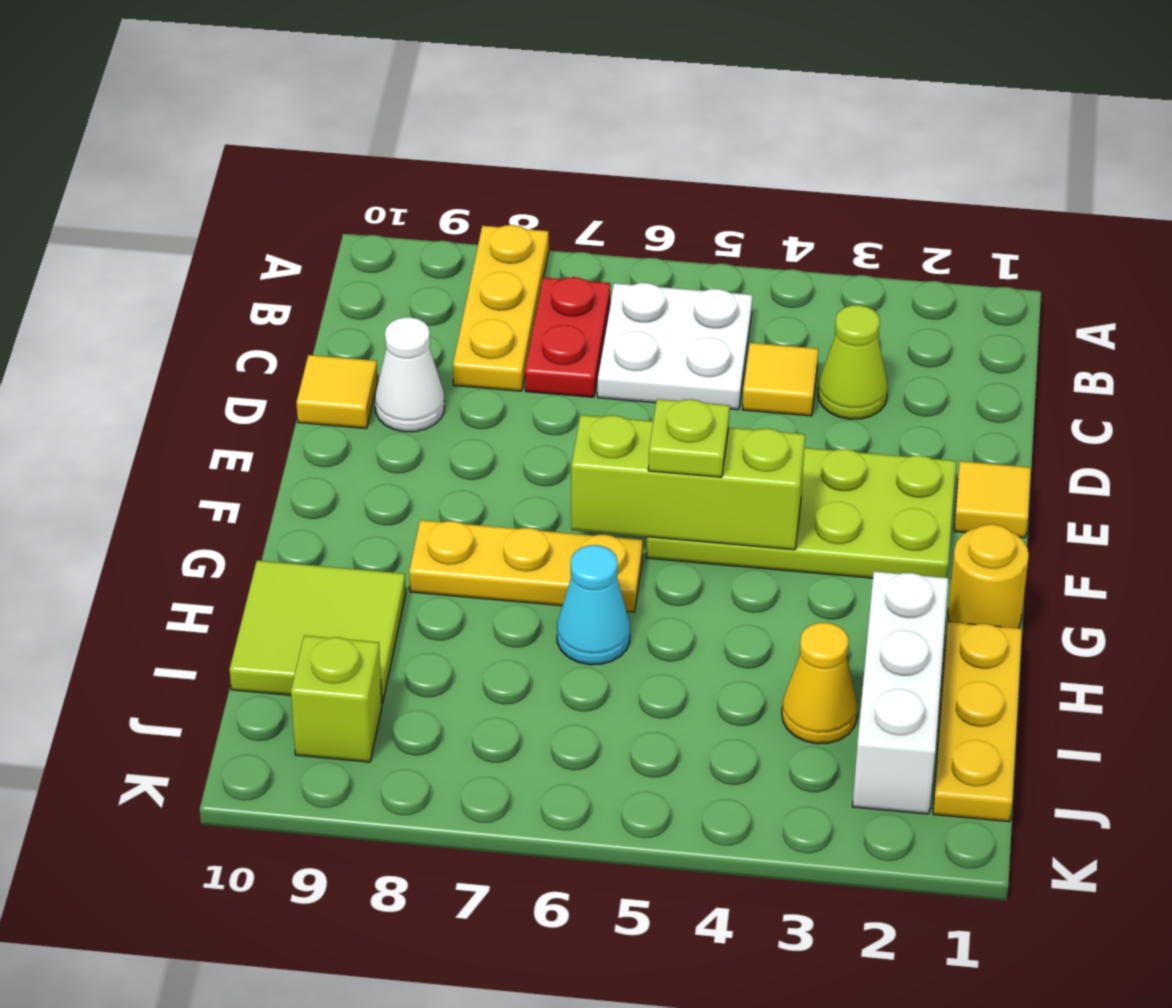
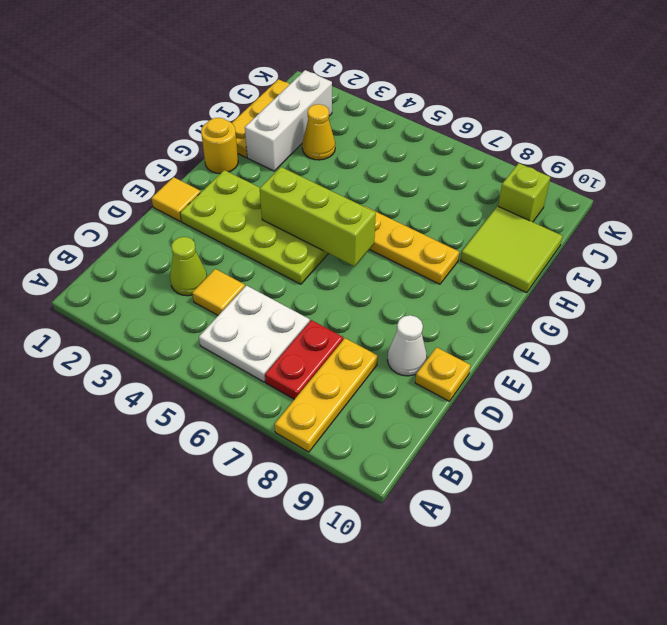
yellow 1x1 tile [296,355,378,428] -> yellow 1x1 plate [415,347,471,401]
lime 1x1 plate [648,399,730,477] -> none
cyan 1x1 cone [557,545,630,665] -> none

